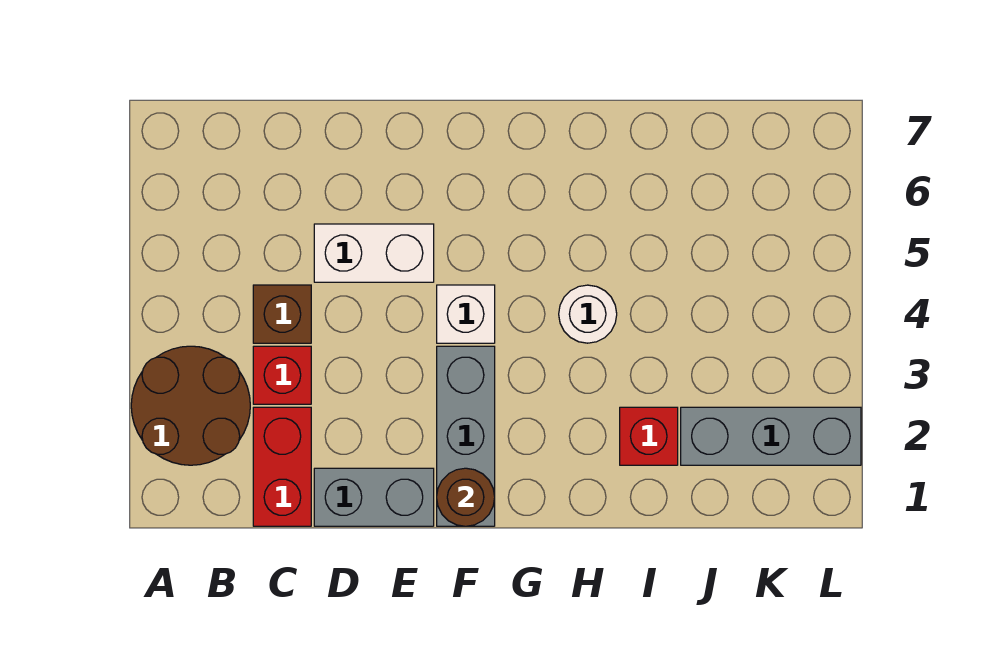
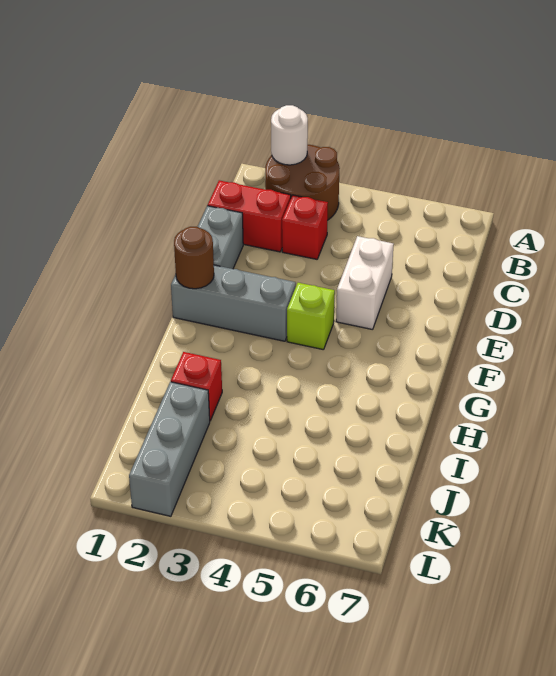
brown 1x1 brick [253,285,311,343] -> none
white 1x1 brick [437,285,495,343] -> lime 1x1 brick [287,283,335,350]
white 1x1 round brick [559,285,617,343] -> white 1x1 round brick moved to [271,105,308,165]

